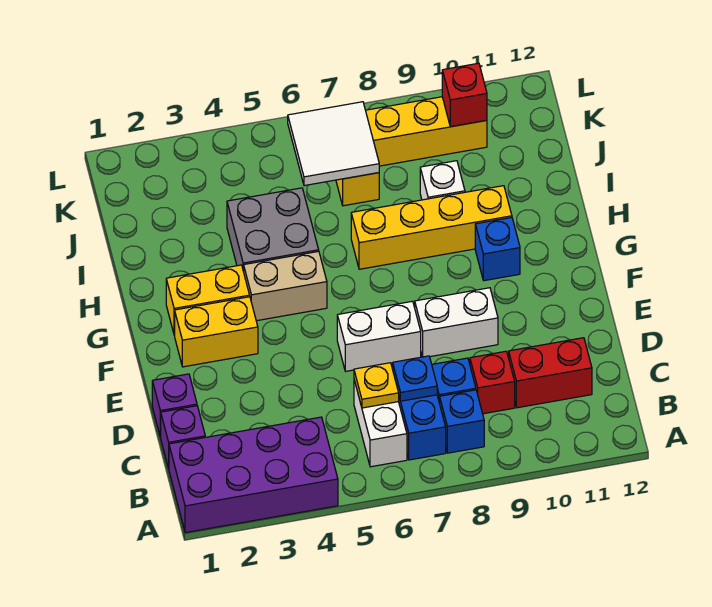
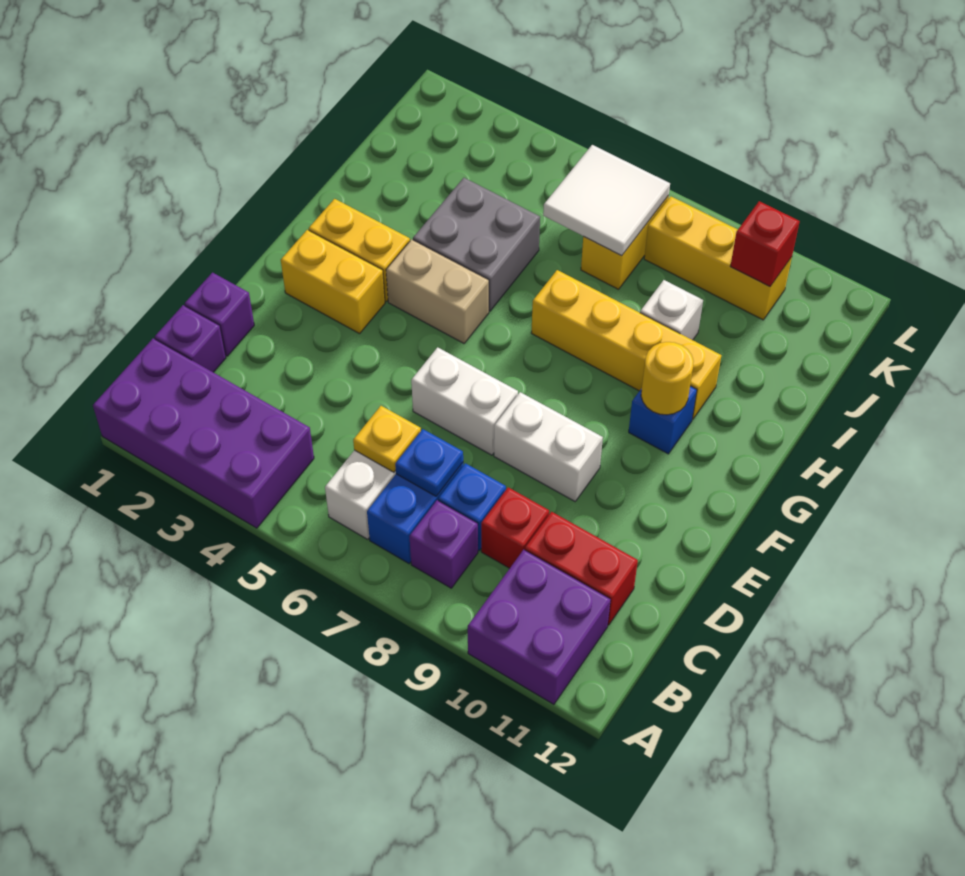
none -> purple 2x2 brick [468,550,611,704]
blue 1x1 brick [440,390,484,453] -> purple 1x1 brick [409,500,478,588]
none -> yellow 1x1 round brick [641,342,694,415]

